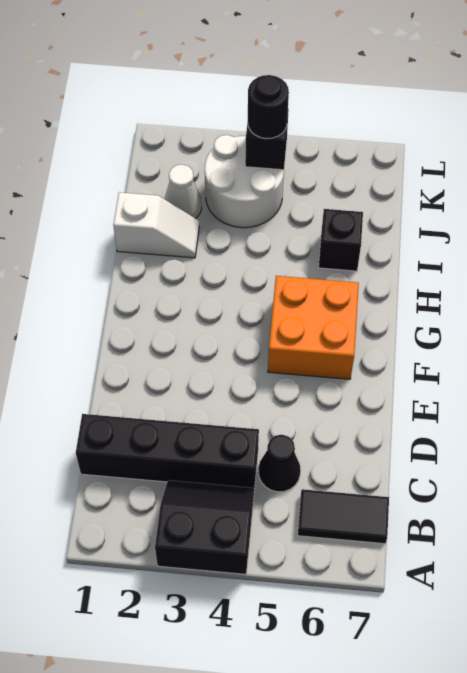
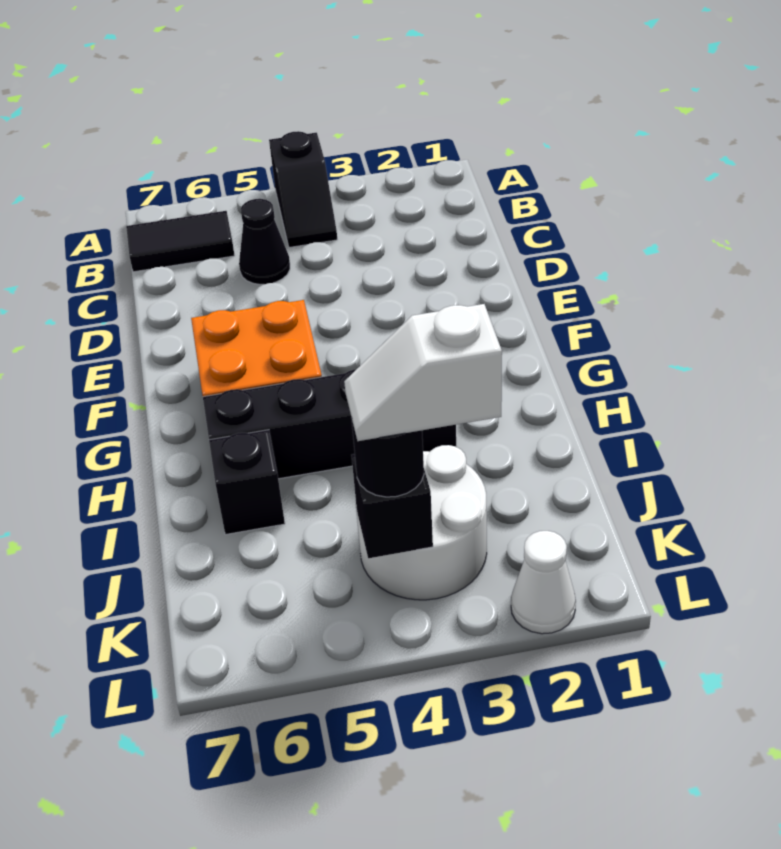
black 2x2 slope [155,480,254,574] -> black 1x2 slope [269,131,337,247]
black 1x4 brick [76,414,259,488] -> black 1x4 brick moved to [203,369,456,479]
white 1x2 slope [113,192,199,258] -> white 1x2 slope moved to [344,304,502,441]
white 1x1 cone [165,165,202,218] -> white 1x1 cone moved to [511,531,576,634]

